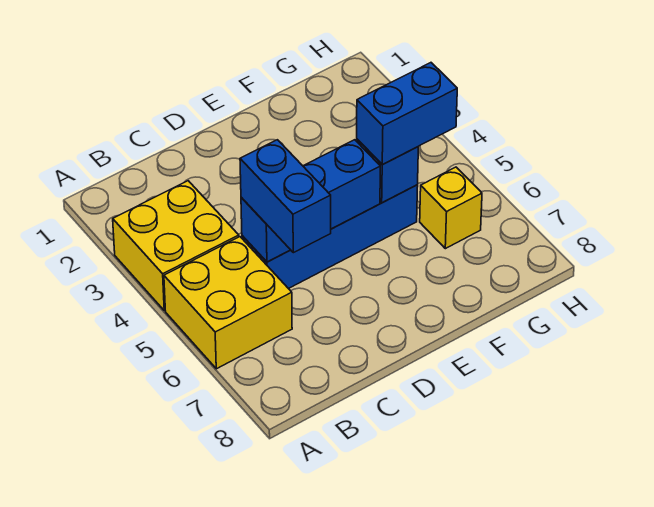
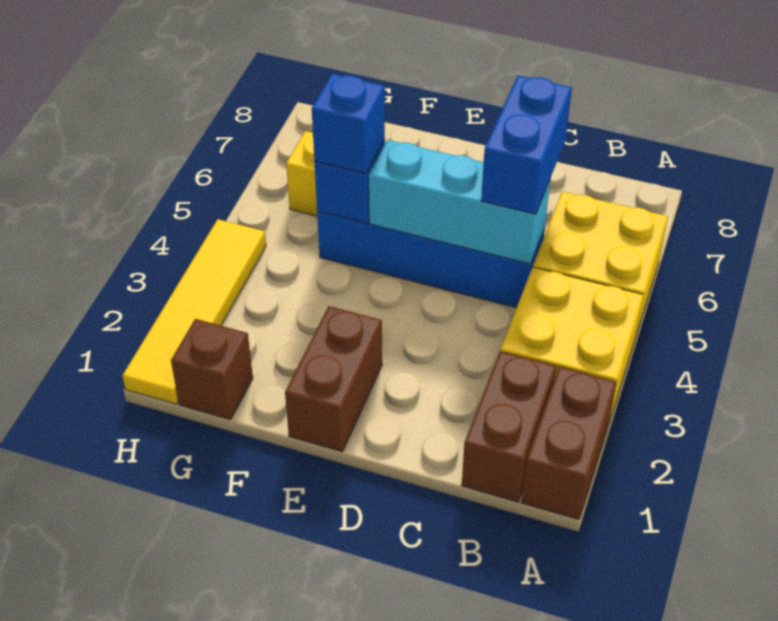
none -> brown 1x2 brick [521,367,617,519]
none -> brown 1x2 brick [462,351,556,502]
blue 1x3 brick [241,140,380,262] -> cyan 1x3 brick [369,140,550,264]
none -> brown 1x2 brick [285,306,382,452]
blue 1x2 brick [357,63,457,165] -> blue 1x1 brick [312,74,385,173]
none -> brown 1x1 brick [171,319,253,420]
none -> yellow 1x4 tile [122,219,266,404]

